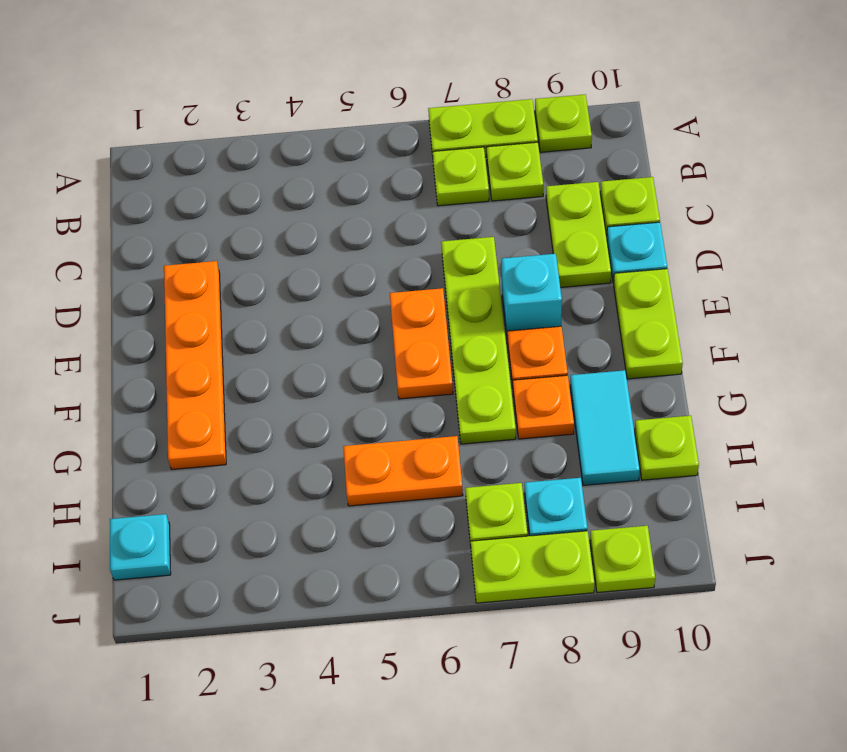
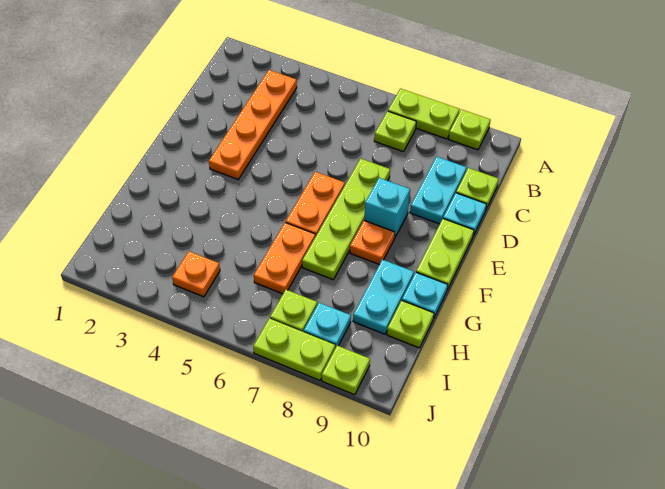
lime 1x1 plate [487,142,543,201] -> none
lime 1x2 plate [546,182,611,287] -> cyan 1x2 plate [410,157,467,224]
orange 1x4 plate [164,261,226,470] -> orange 1x4 plate moved to [209,70,297,179]
orange 1x1 plate [513,375,574,439] -> orange 1x1 plate moved to [172,251,220,297]
cyan 1x2 tile [570,370,640,485] -> cyan 1x2 plate [353,260,414,334]
orange 1x2 plate [343,436,463,506] -> orange 1x2 plate turned to [254,222,315,294]
cyan 1x1 plate [110,514,171,580] -> cyan 1x1 plate moved to [402,272,448,319]

